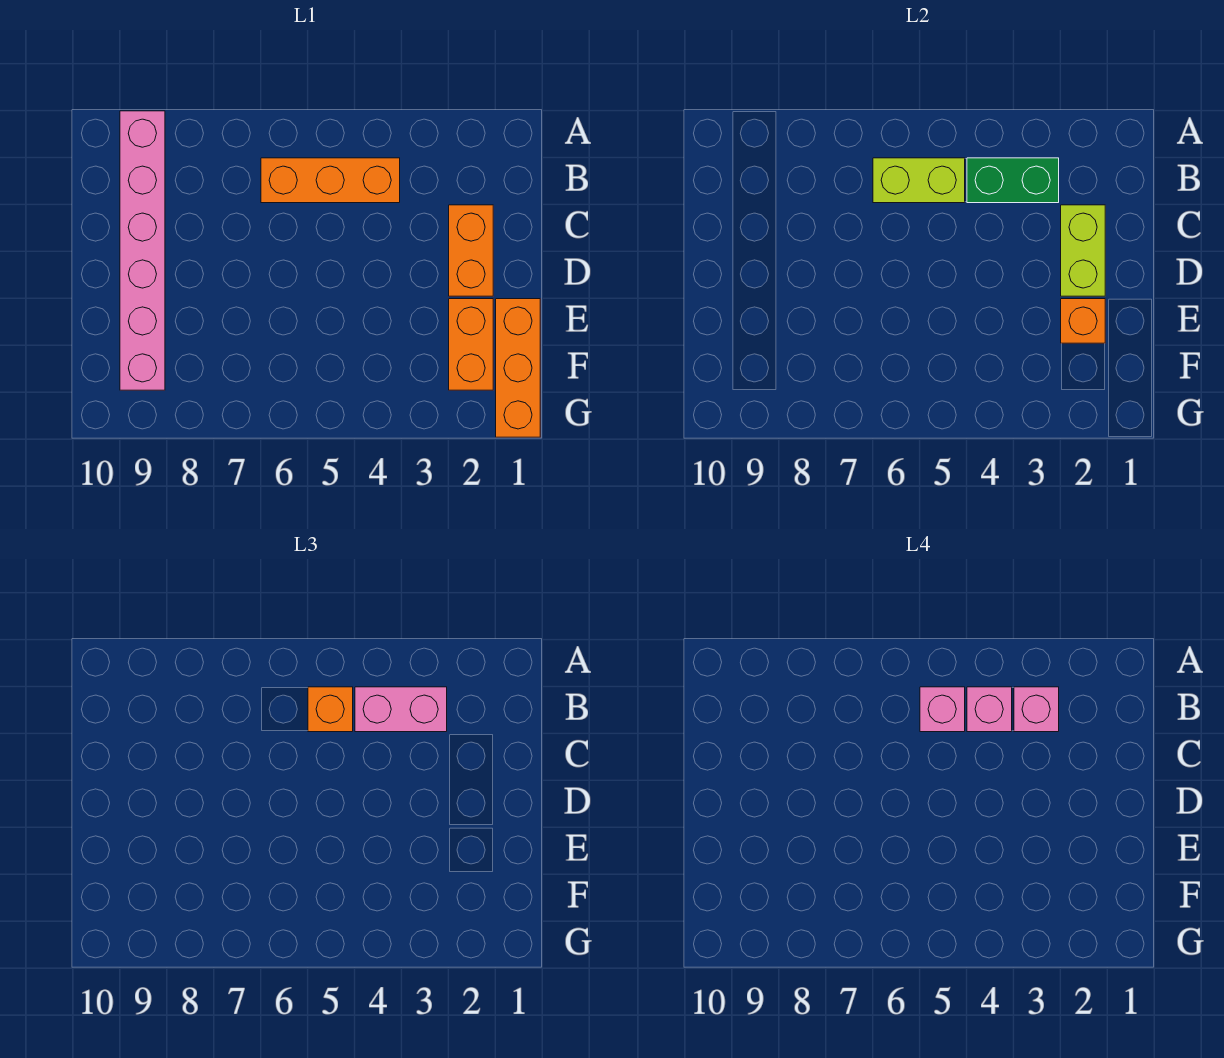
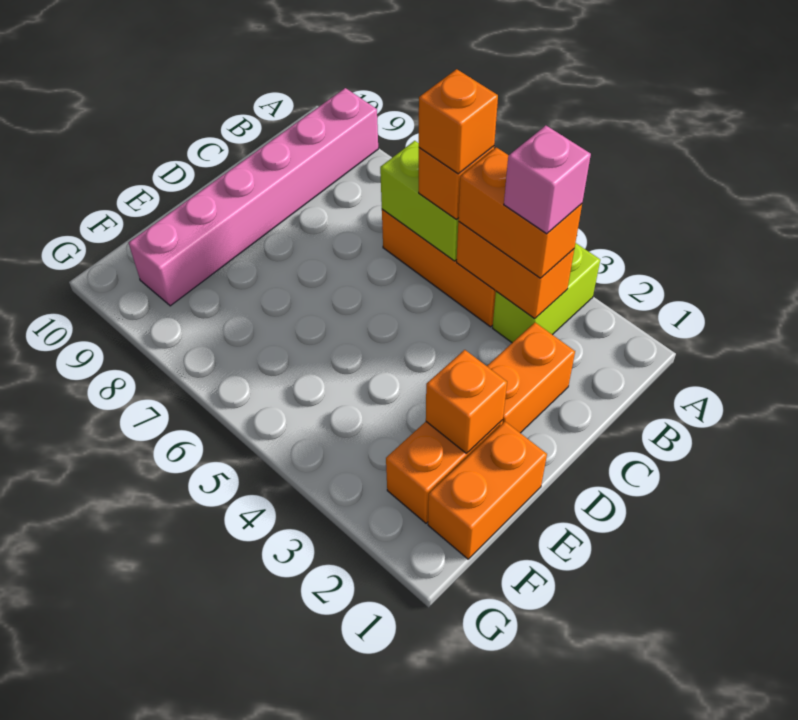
green 1x2 brick [967,158,1059,203] -> orange 1x2 brick [457,222,574,319]
pink 1x2 brick [355,687,447,732] -> orange 1x2 brick [458,147,582,278]
pink 1x1 brick [967,687,1012,732] -> none
pink 1x1 brick [920,687,965,732] -> orange 1x1 brick [419,69,498,174]
lime 1x2 brick [1061,205,1105,296] -> lime 1x2 brick moved to [493,243,600,343]
orange 1x3 brick [496,299,540,437] -> orange 1x2 brick [428,422,547,559]

